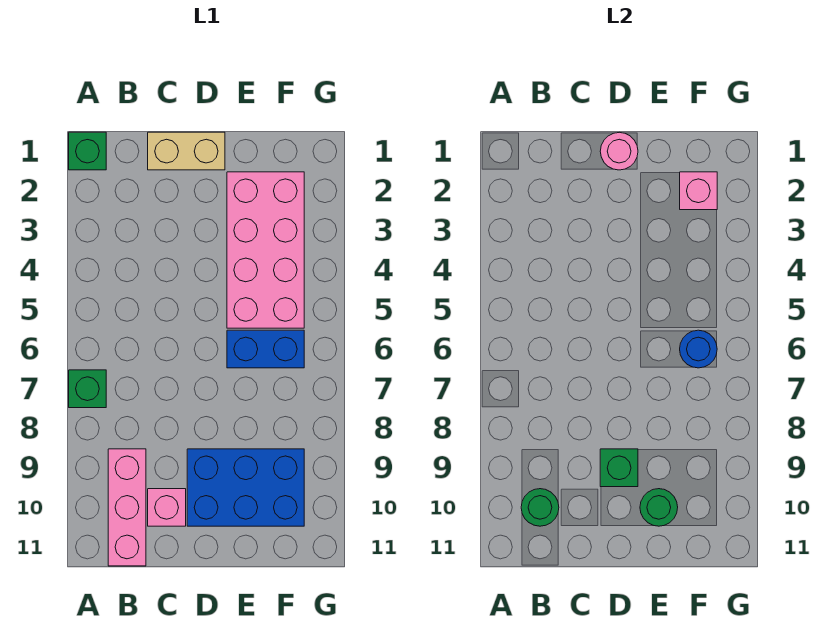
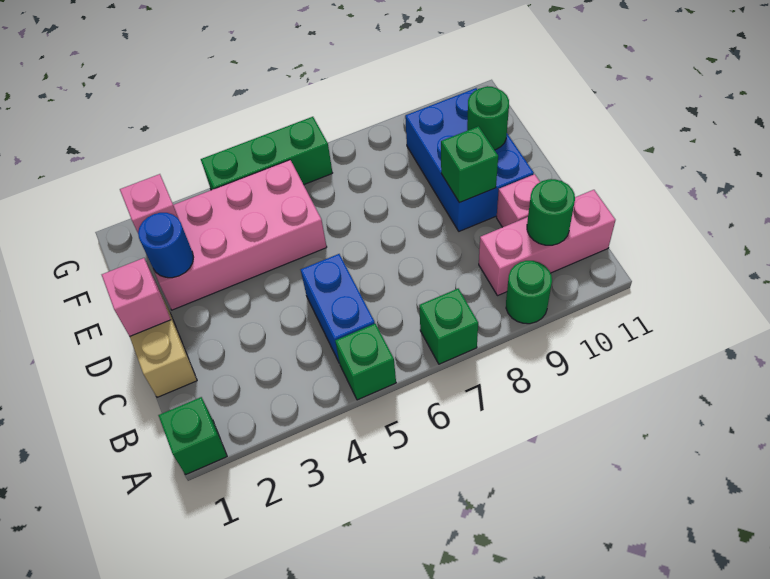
none -> green 1x1 brick [335,324,396,400]
none -> green 1x1 round brick [506,261,552,324]
pink 1x1 round brick [600,132,638,170] -> pink 1x1 brick [102,258,171,336]
blue 1x2 brick [227,330,304,368] -> blue 1x2 brick moved to [301,254,375,363]
blue 1x1 round brick [680,330,717,368] -> blue 1x1 round brick moved to [138,213,194,278]
none -> green 1x3 brick [201,117,332,190]

